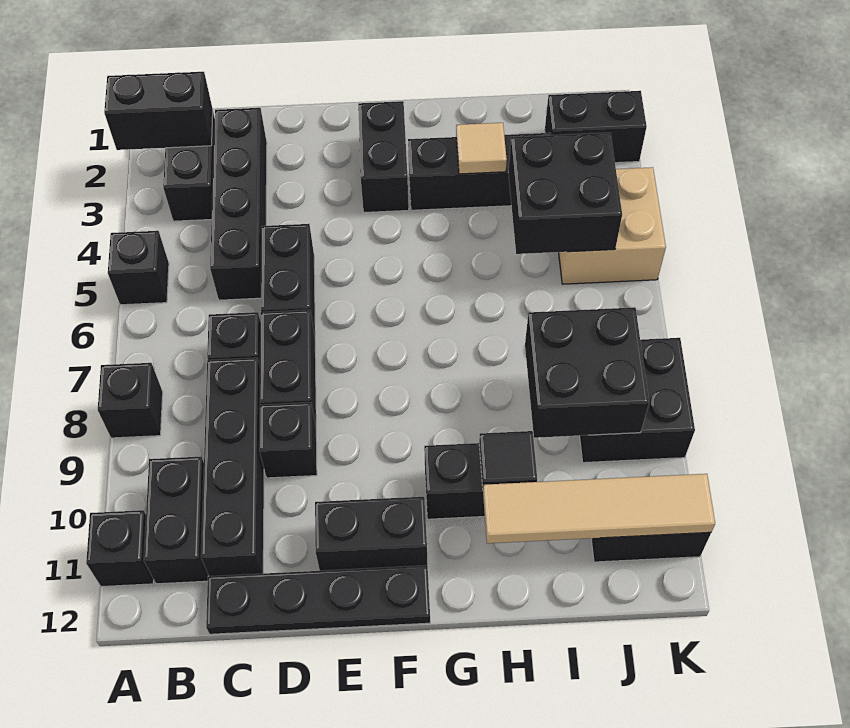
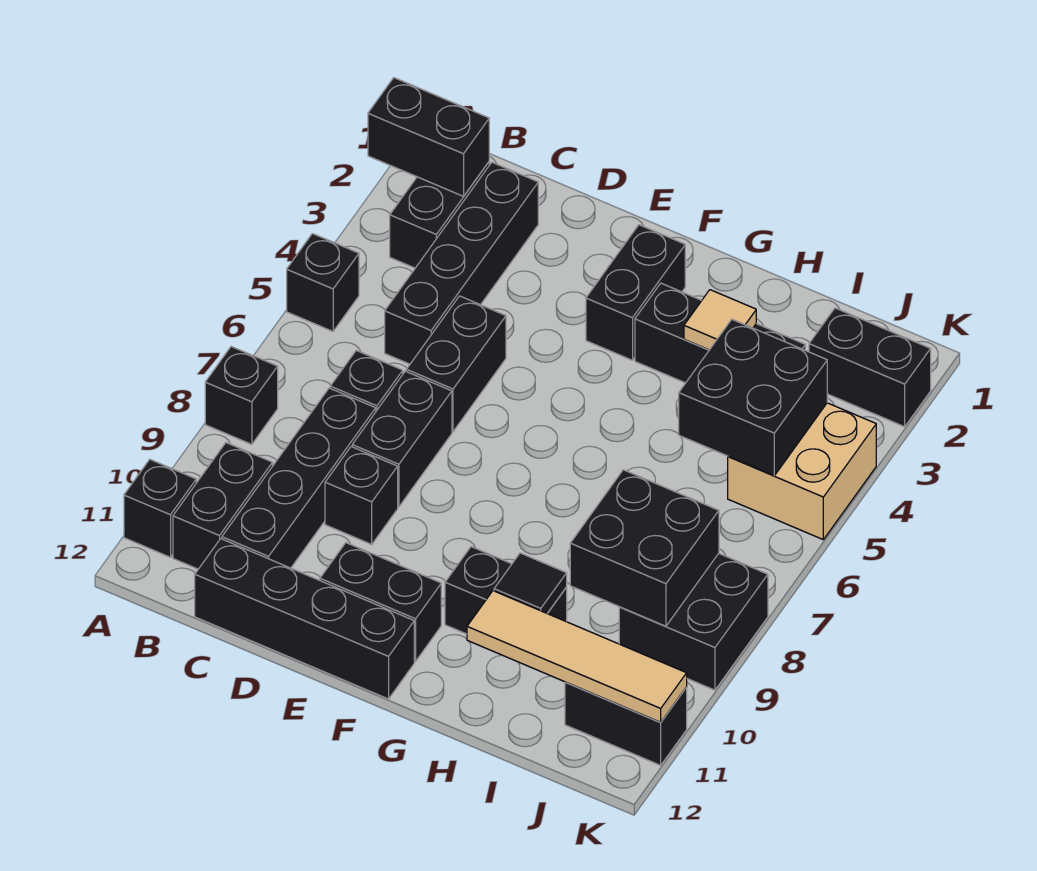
black 1x4 plate [206,565,430,634] -> black 1x4 brick [195,539,414,699]

